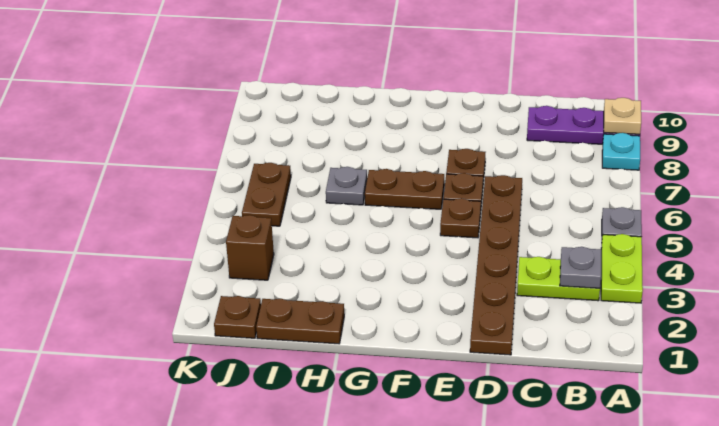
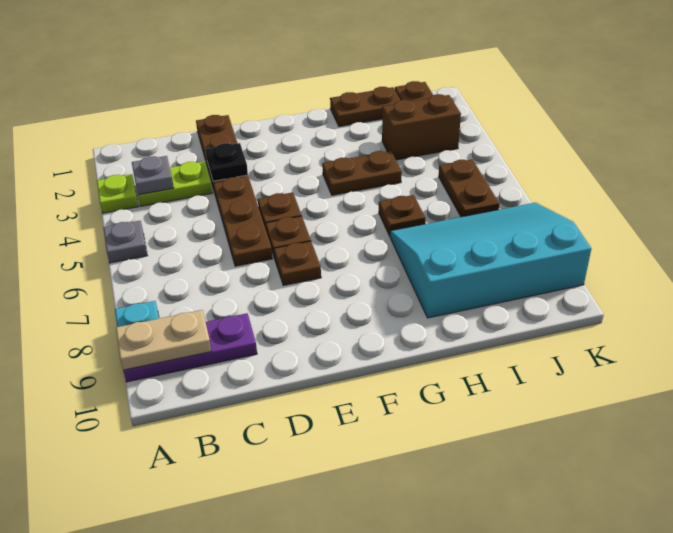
lime 1x2 plate [601,234,643,303] -> lime 1x1 plate [97,174,138,213]
tan 1x1 plate [604,98,641,134] -> tan 1x2 plate [116,310,211,370]
none -> black 1x1 plate [206,143,248,181]
brown 1x2 plate [365,169,444,209] -> brown 1x2 plate moved to [322,151,402,195]
grey 1x1 plate [326,167,367,205] -> brown 1x1 plate [379,195,426,236]
none -> cyan 3x4 slope [390,203,591,318]
brown 1x1 brick [226,215,274,280] -> brown 1x2 brick [382,94,461,160]

